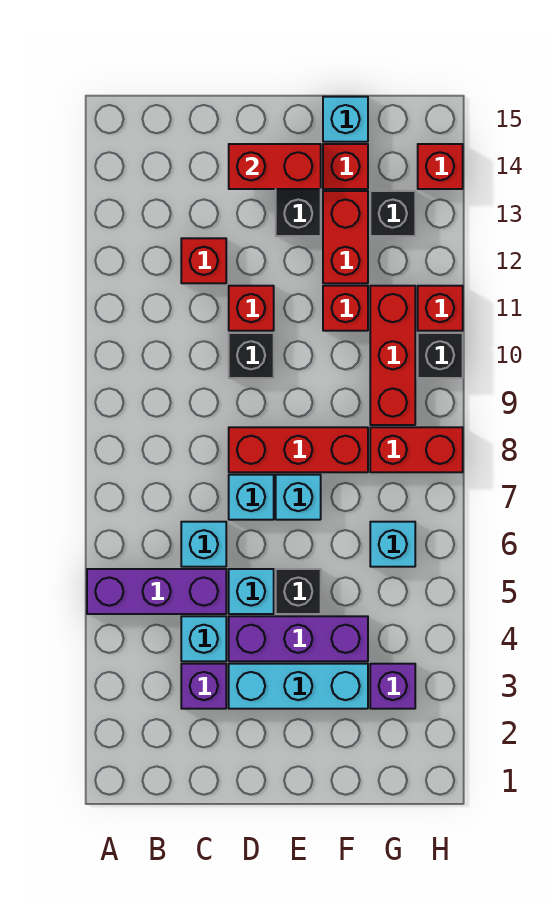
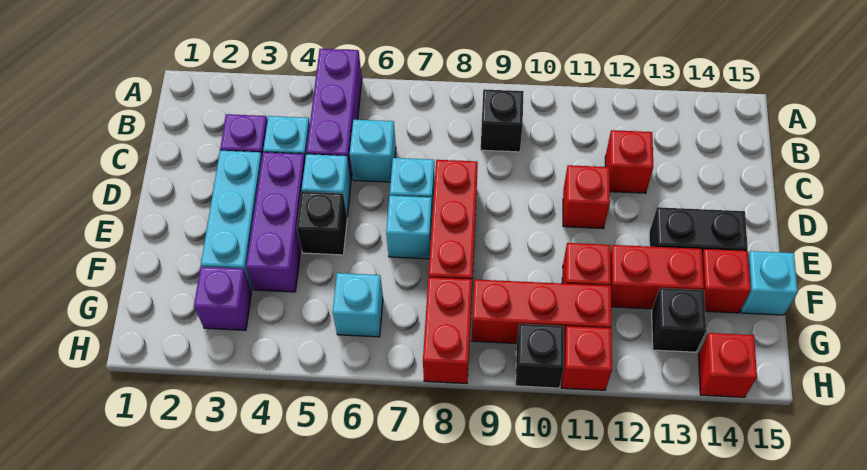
black 1x1 brick [229,333,274,378] -> black 1x1 brick moved to [481,89,524,152]
red 1x2 brick [229,144,321,189] -> none

